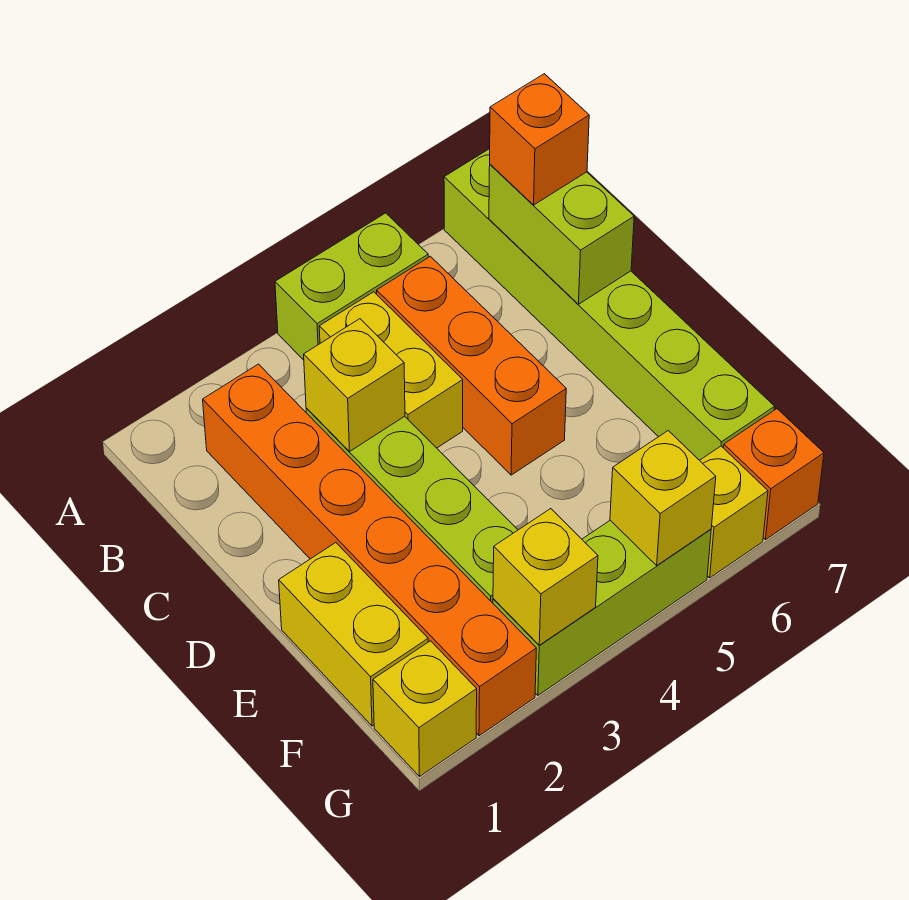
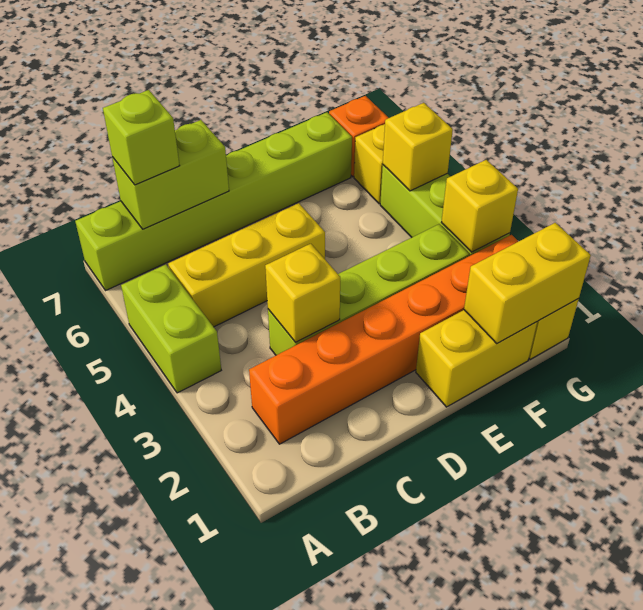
yellow 1x2 brick [319,292,463,448] -> yellow 1x2 brick moved to [464,223,591,343]
orange 1x3 brick [377,256,566,475] -> yellow 1x3 brick [168,203,325,327]
orange 1x1 brick [490,74,589,205] -> lime 1x1 brick [103,90,180,185]

